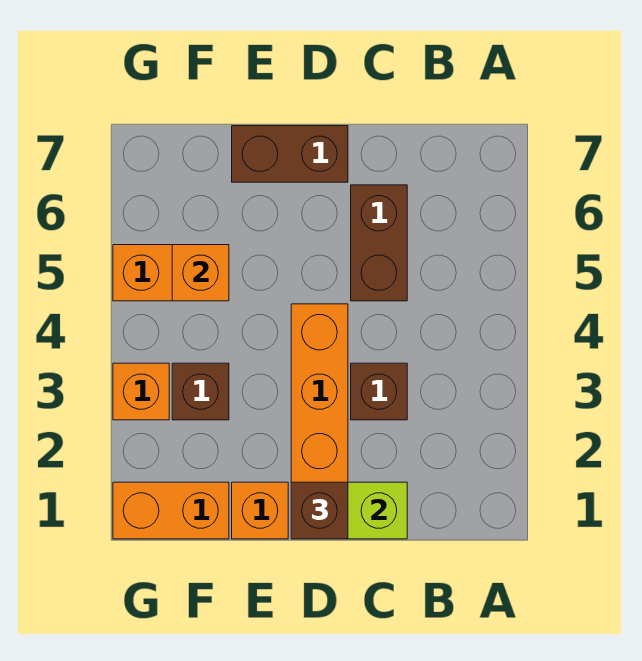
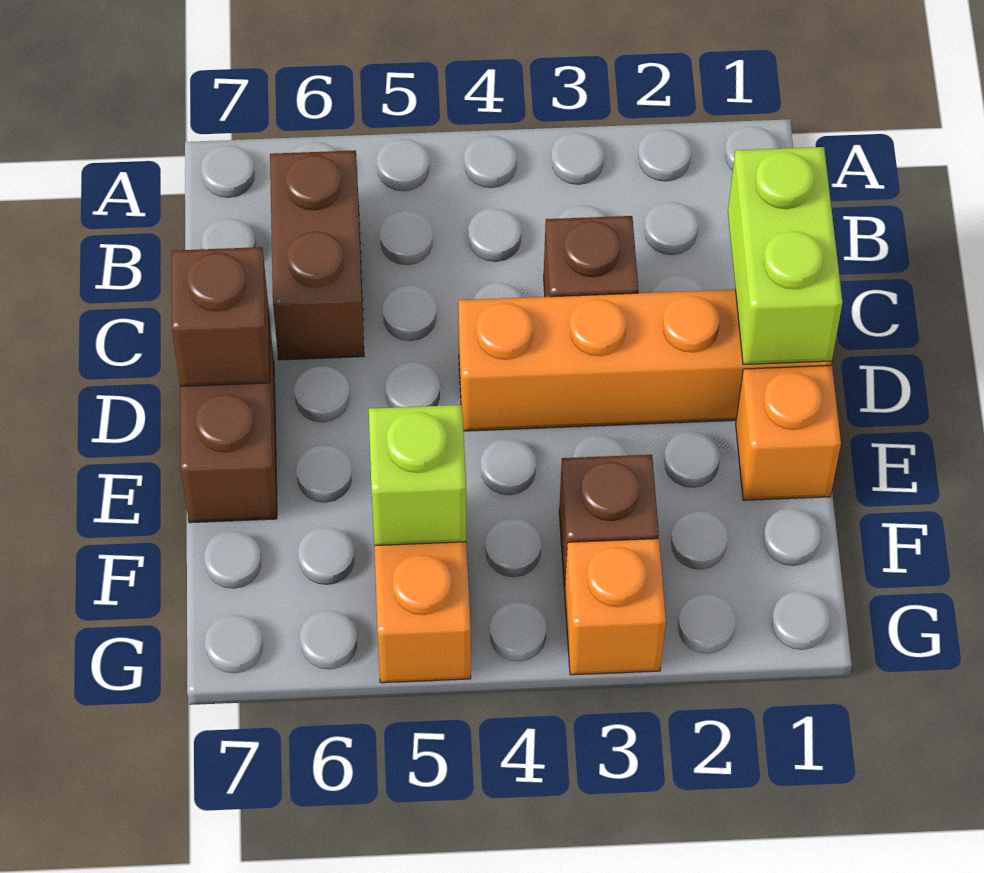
brown 1x2 brick [351,185,407,301] -> brown 1x2 brick turned to [270,150,364,360]
brown 1x1 brick [291,482,348,539] -> brown 1x1 brick moved to [172,247,270,386]
orange 1x2 brick [113,482,229,539] -> none
orange 1x1 brick [172,245,229,301] -> lime 1x1 brick [369,405,466,545]

